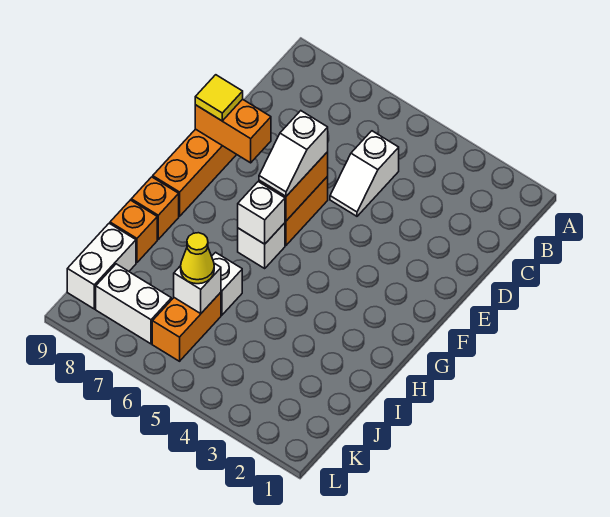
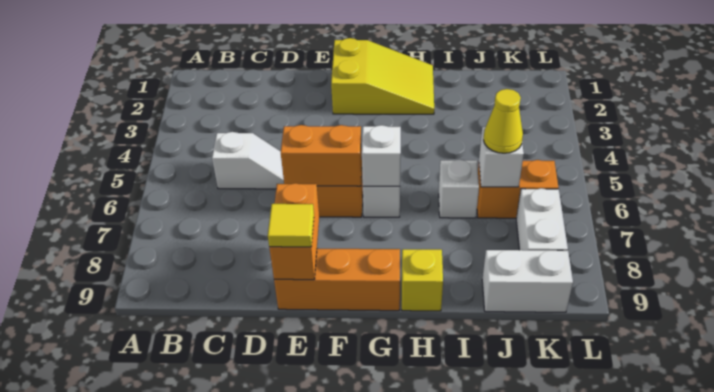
white 1x2 slope [259,111,328,196] -> none
none -> yellow 2x3 slope [331,38,434,114]
orange 1x1 brick [131,177,179,239] -> yellow 1x1 brick [402,249,443,311]
orange 1x1 brick [110,200,157,263] -> none

